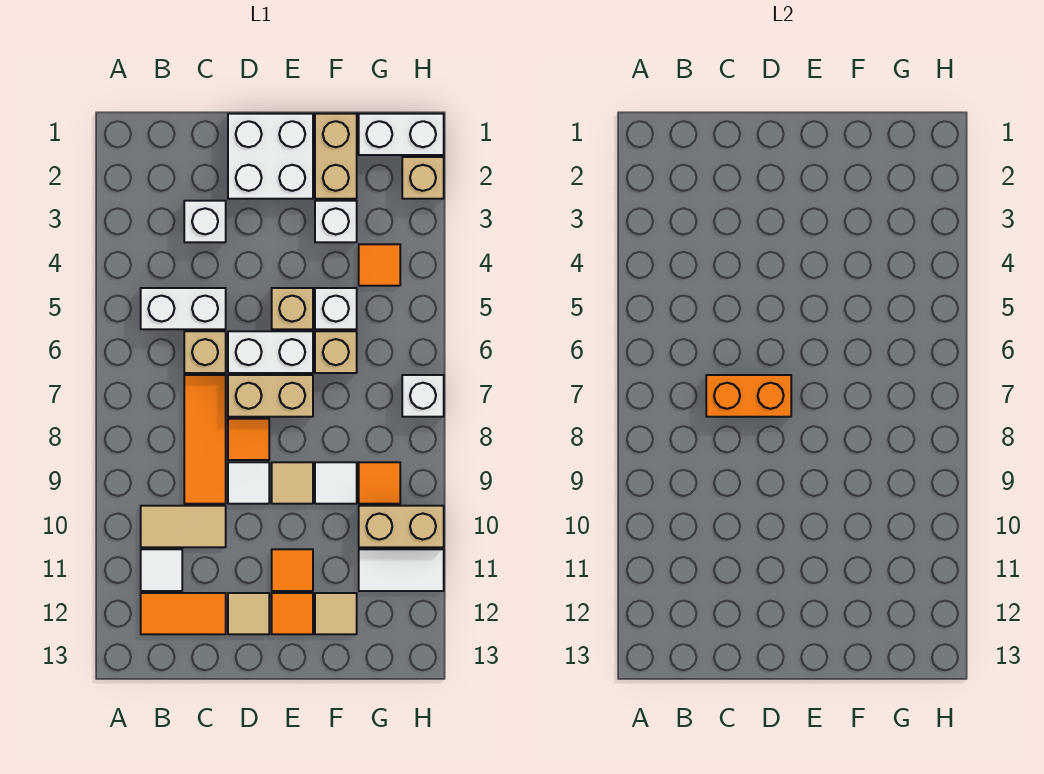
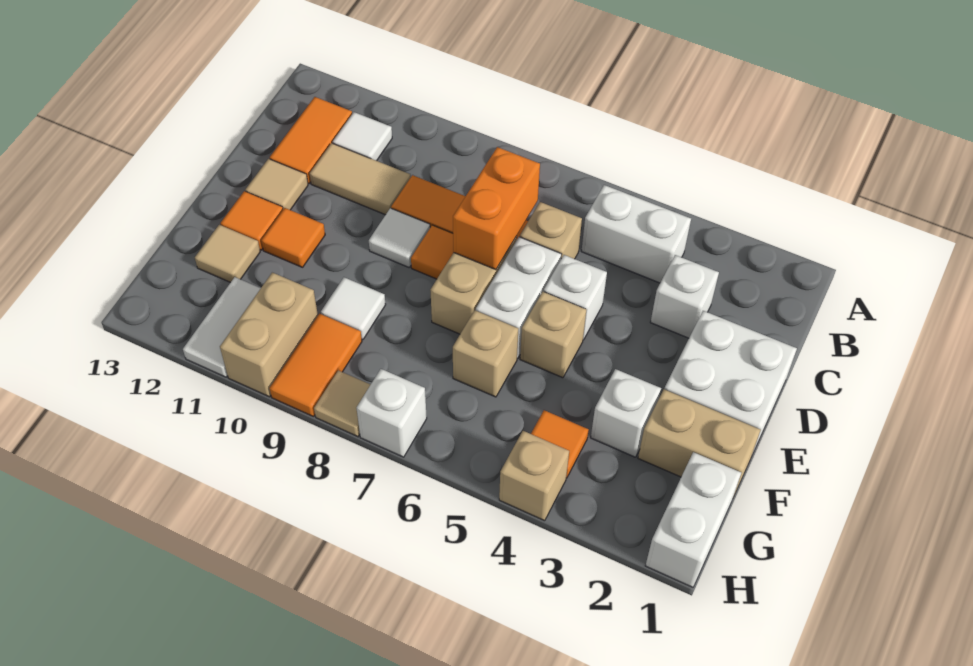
white 1x2 brick [141,288,226,329] -> white 1x2 brick turned to [581,185,691,283]
tan 1x2 tile [141,506,226,547] -> tan 1x2 tile turned to [310,143,411,215]
tan 1x1 tile [272,462,313,504] -> tan 1x1 tile moved to [314,370,371,437]
white 1x1 brick [315,288,357,329] -> white 1x1 brick moved to [544,255,607,340]
orange 1x1 tile [359,462,400,504] -> orange 1x2 tile [270,314,362,416]
tan 1x1 brick [402,157,444,199] -> tan 1x1 brick moved to [499,431,569,521]

